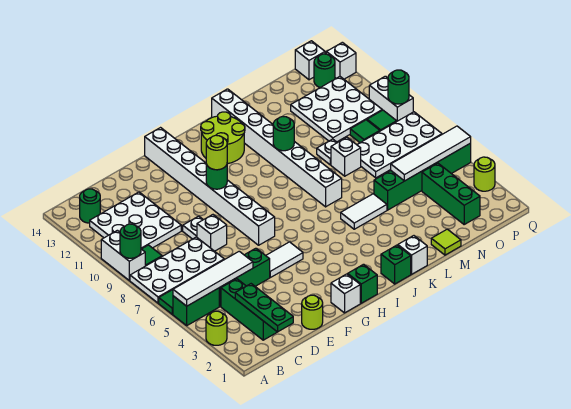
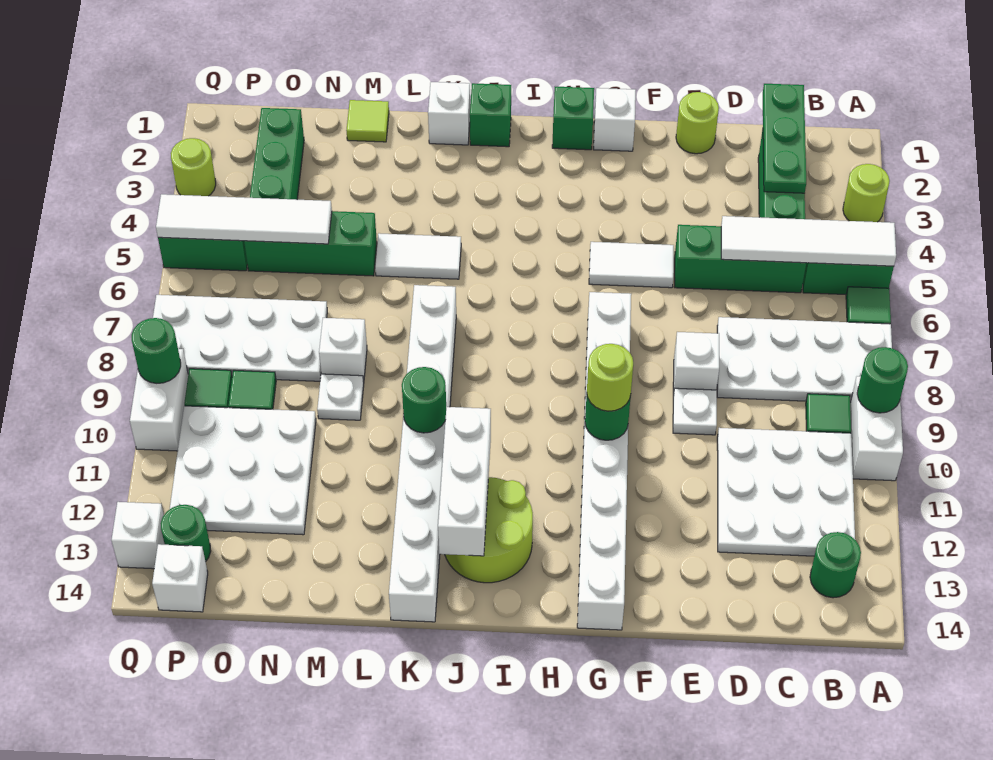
none -> white 1x3 brick [438,407,491,556]

